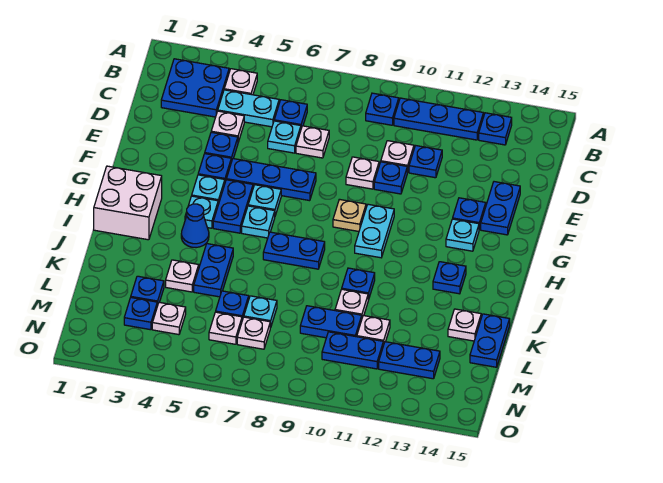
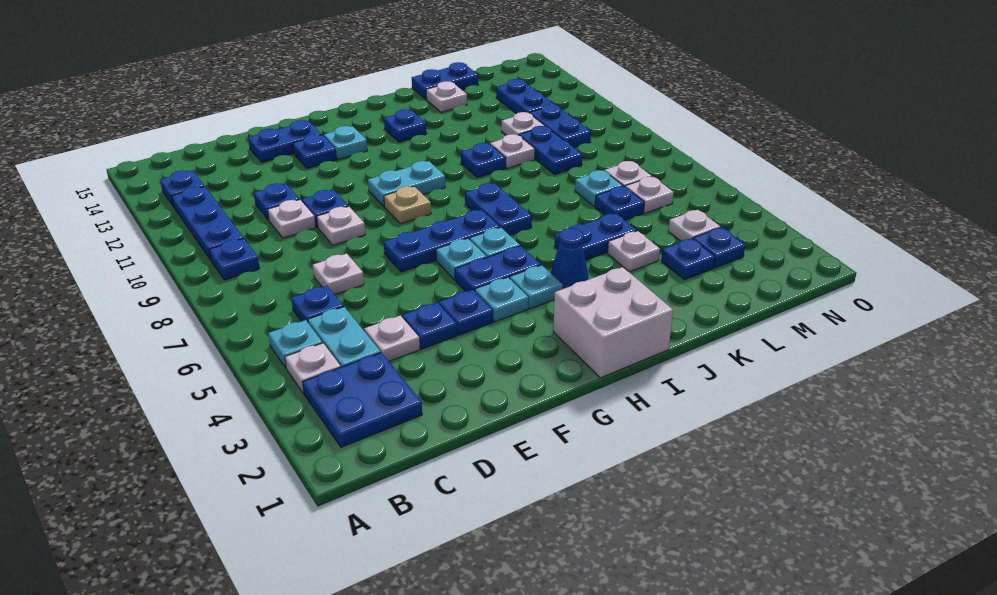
cyan 1x1 plate [268,121,301,153] -> cyan 1x1 plate moved to [268,320,322,368]
blue 1x3 plate [226,159,316,201] -> blue 1x3 plate turned to [384,210,500,272]

